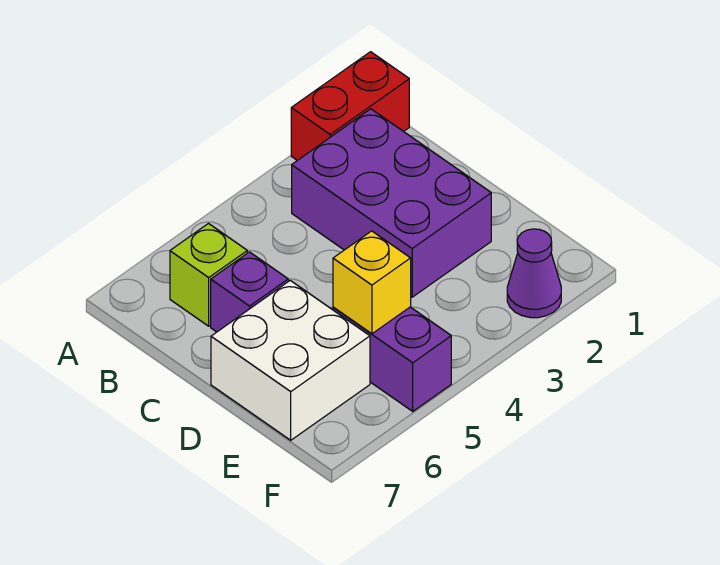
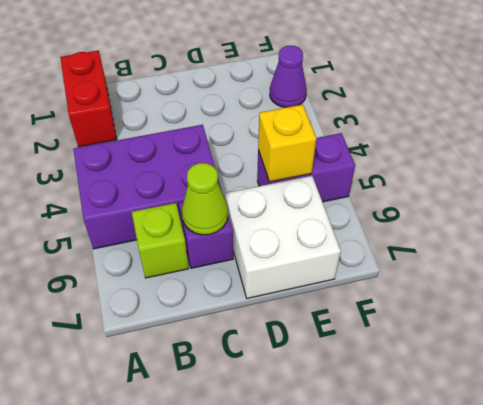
purple 2x3 brick [292,109,491,297] -> purple 2x3 brick moved to [74,125,222,249]
none -> lime 1x1 cone [182,163,228,235]

